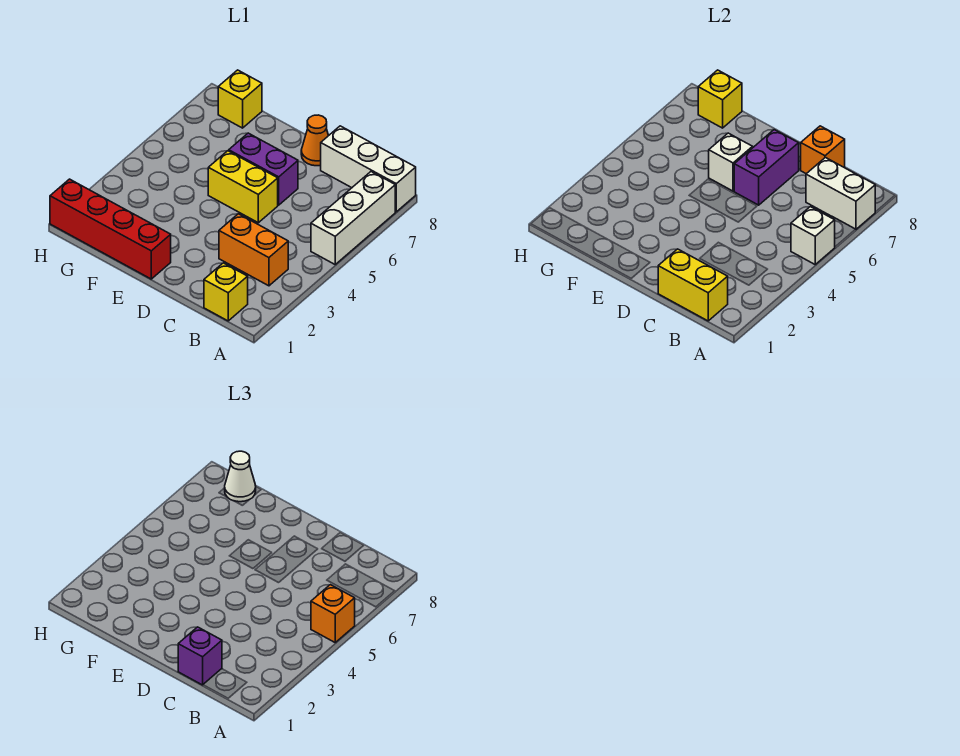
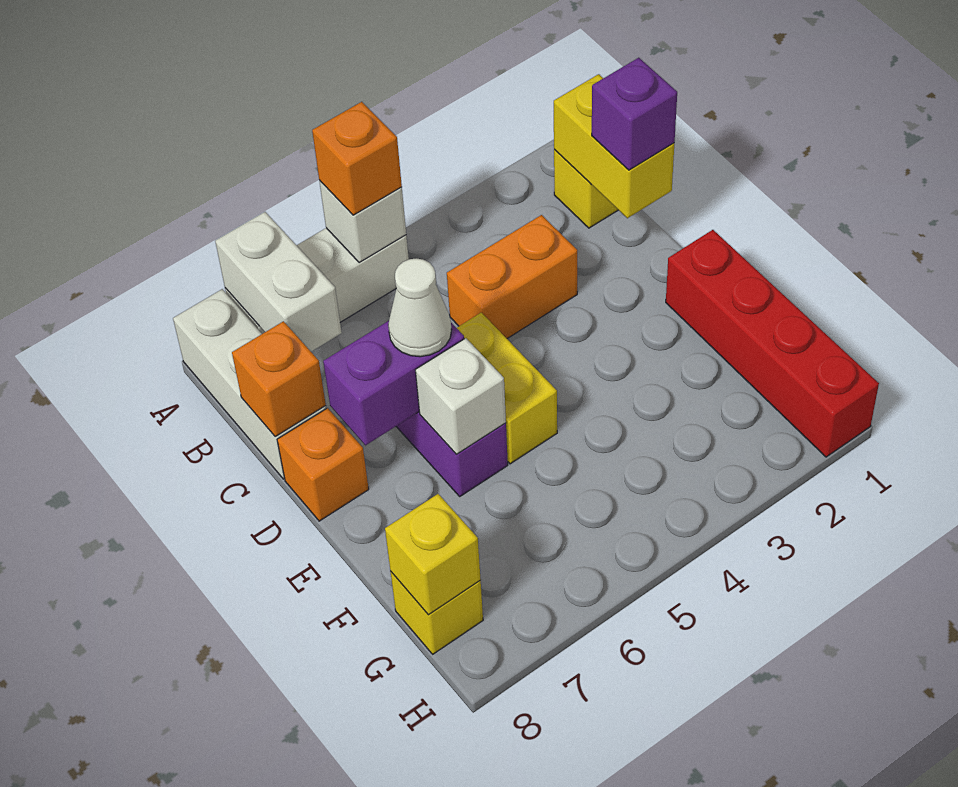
orange 1x2 brick [219,214,288,286] -> orange 1x2 brick turned to [447,215,577,338]
orange 1x1 cone [301,115,328,166] -> orange 1x1 brick [277,408,369,521]
white 1x1 cone [225,451,256,502] -> white 1x1 cone moved to [388,258,452,357]

